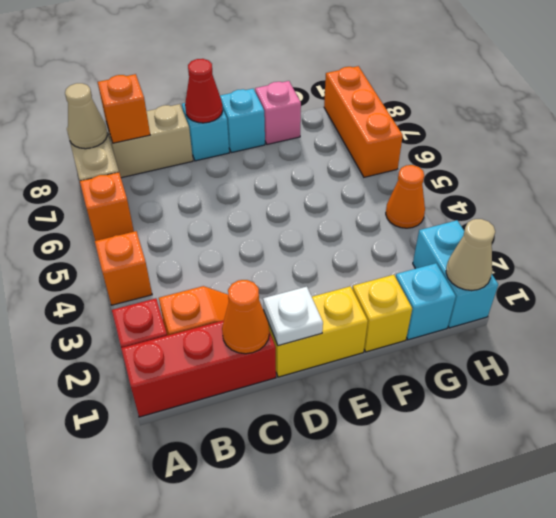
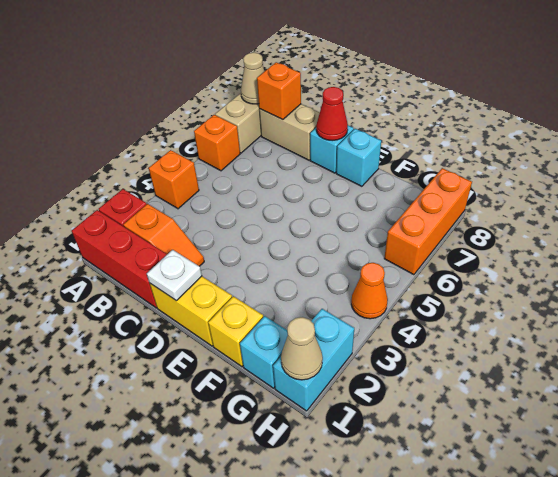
orange 1x1 cone [222,280,269,354] -> none
pink 1x1 brick [255,81,301,144] -> none

